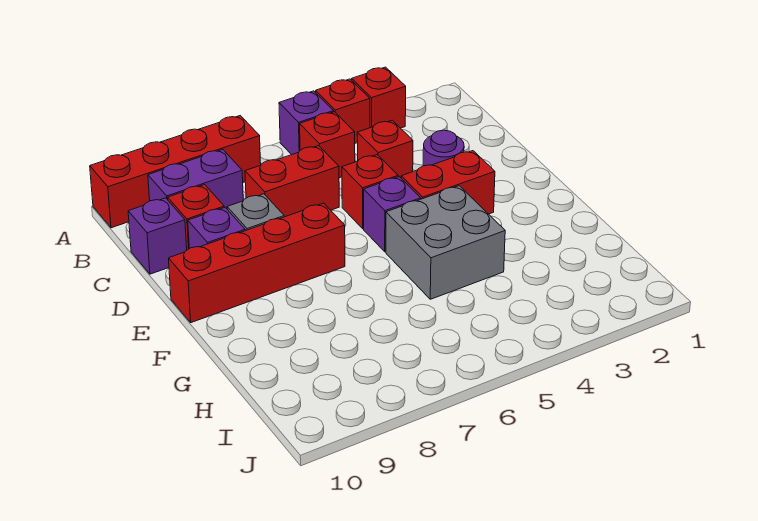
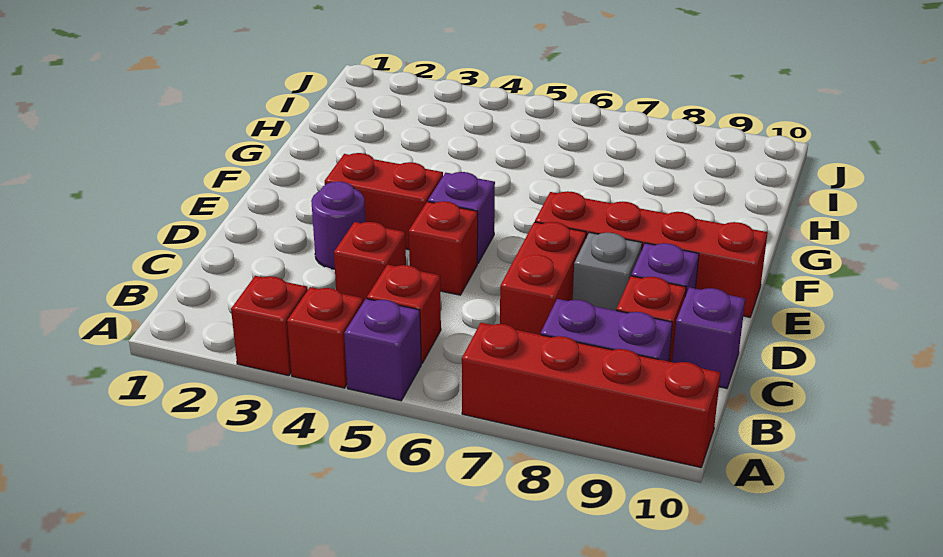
red 1x2 brick [245,146,339,217] -> red 1x2 brick turned to [500,222,586,335]
grey 2x2 brick [386,186,505,299] -> none

